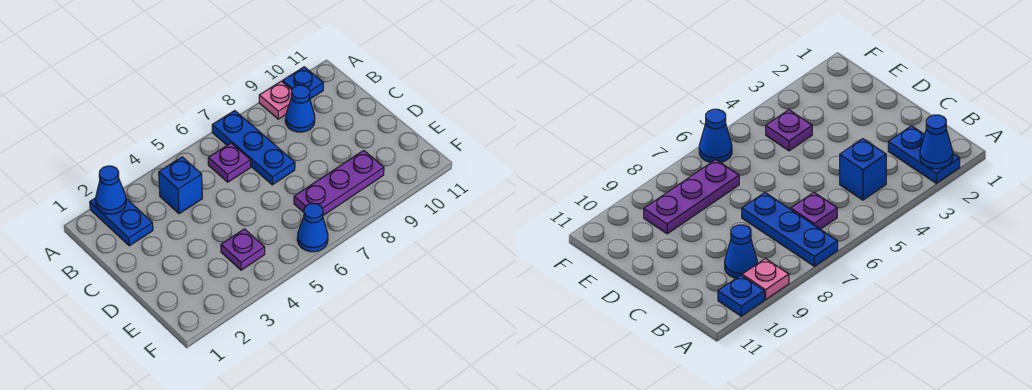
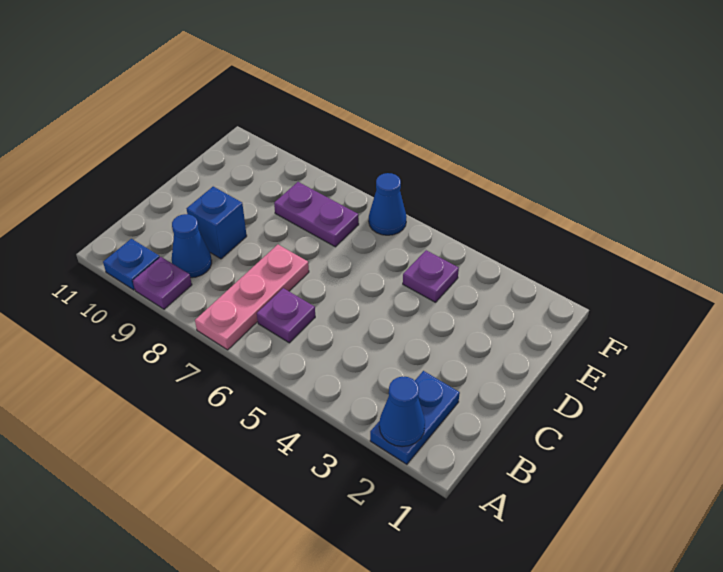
blue 1x3 plate [212,111,295,185] -> pink 1x3 plate [195,245,309,350]
pink 1x1 plate [259,81,292,119] -> purple 1x1 plate [133,257,192,309]
blue 1x1 brick [159,157,202,214] -> blue 1x1 brick moved to [186,187,247,259]
purple 1x3 plate [294,150,384,215] -> purple 1x2 plate [274,182,359,247]

